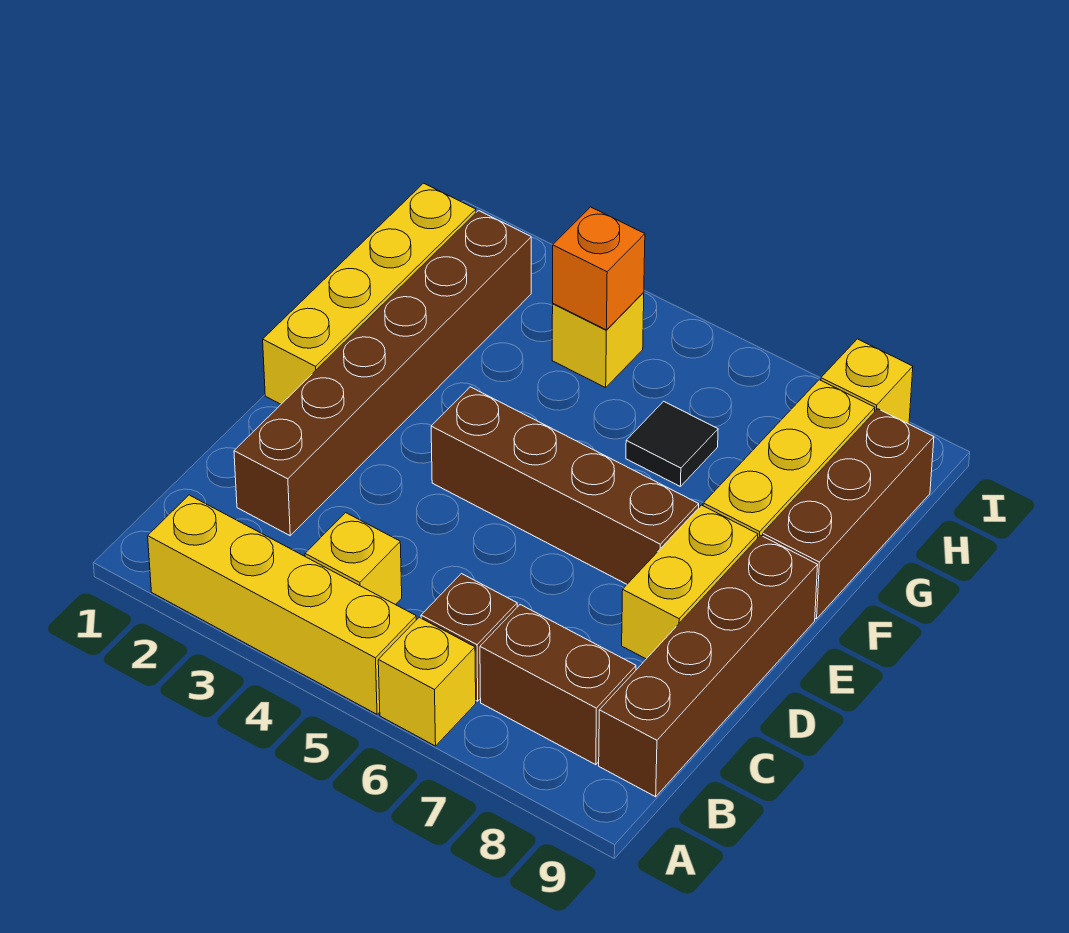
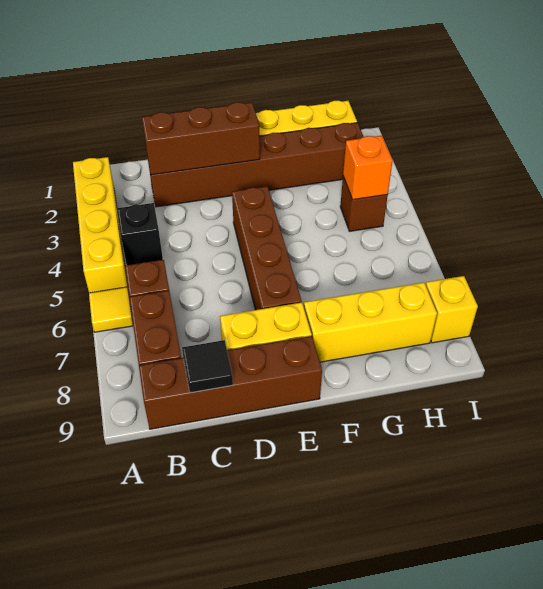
yellow 1x1 brick [378,617,476,746] -> yellow 1x1 tile [89,287,133,332]
yellow 1x1 brick [305,513,402,605] -> black 1x1 brick [117,203,163,265]
brown 1x3 brick [763,409,934,619] -> brown 1x3 brick moved to [142,102,260,175]
black 1x1 tile [626,401,718,486] -> black 1x1 tile moved to [182,340,233,393]
yellow 1x1 brick [552,292,644,388] -> brown 1x1 brick [340,176,388,231]

